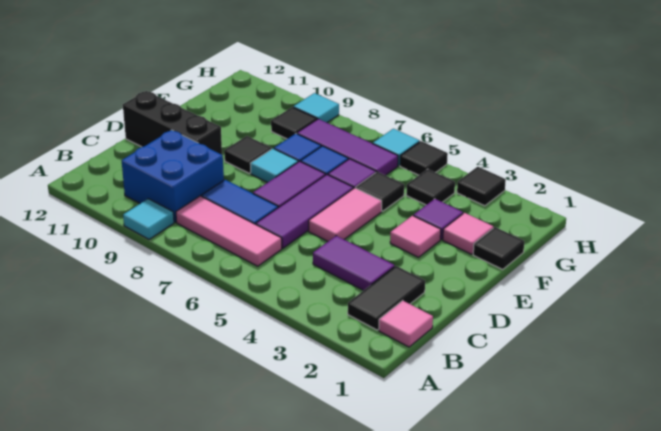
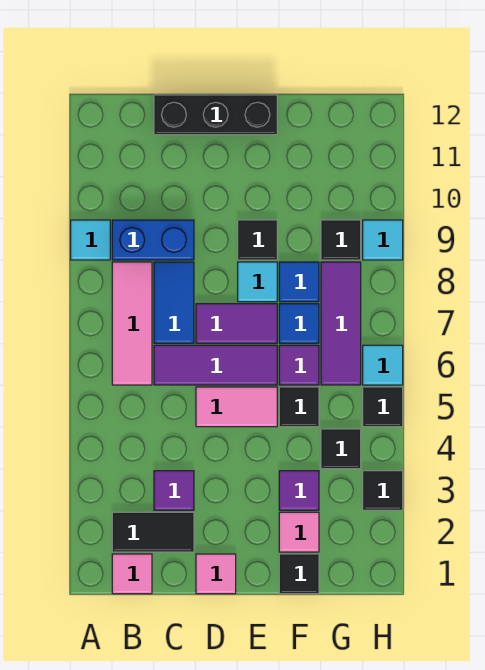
blue 2x2 brick [122,130,224,222] -> blue 1x2 brick [112,220,194,260]
purple 1x2 tile [313,236,394,291] -> purple 1x1 tile [154,471,194,510]
black 1x3 brick [123,91,222,155] -> black 1x3 brick turned to [154,95,277,135]
pink 1x1 tile [390,216,441,257] -> pink 1x1 tile moved to [196,554,236,594]

